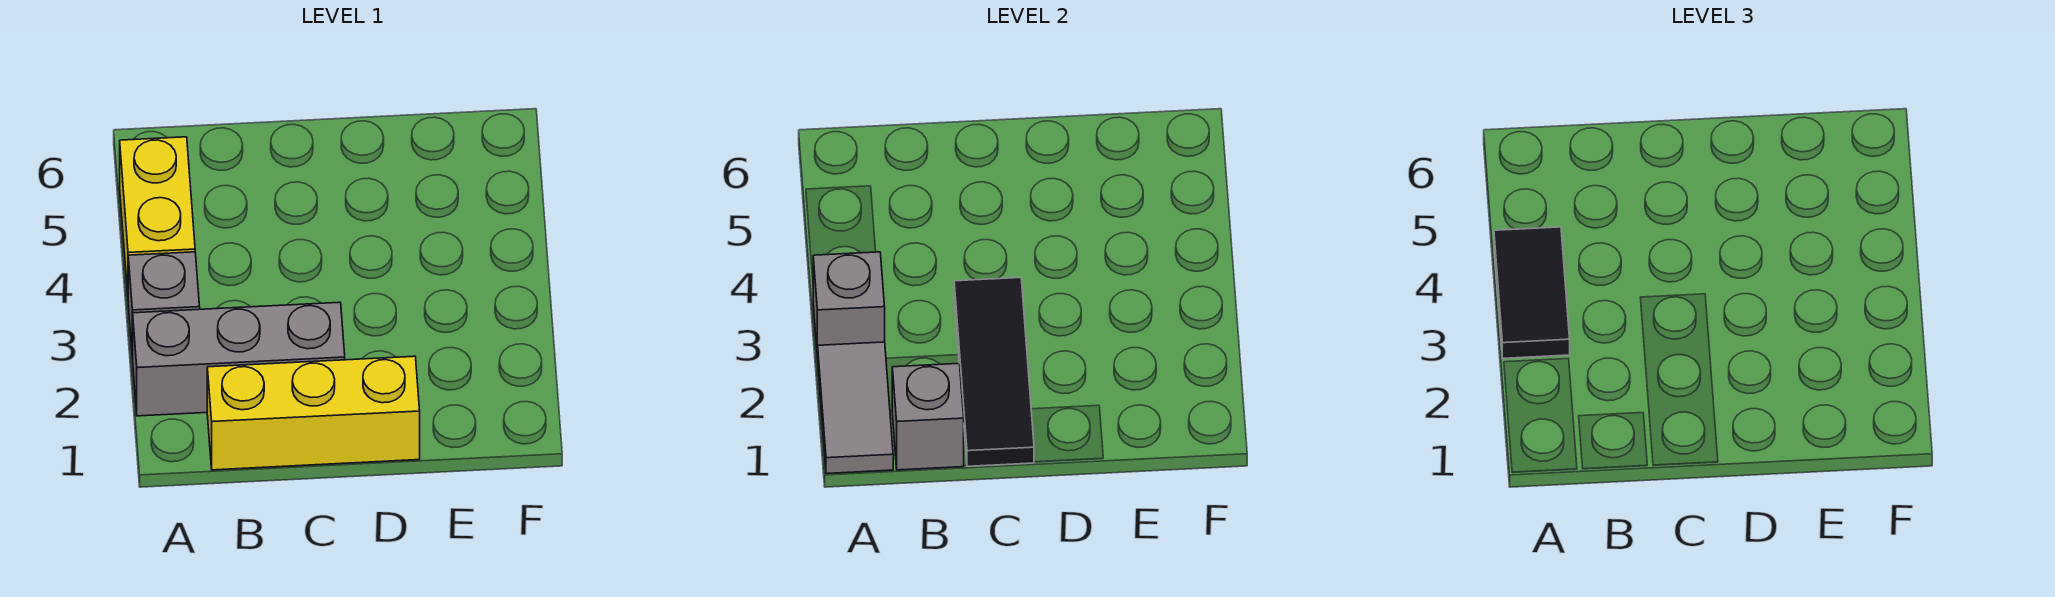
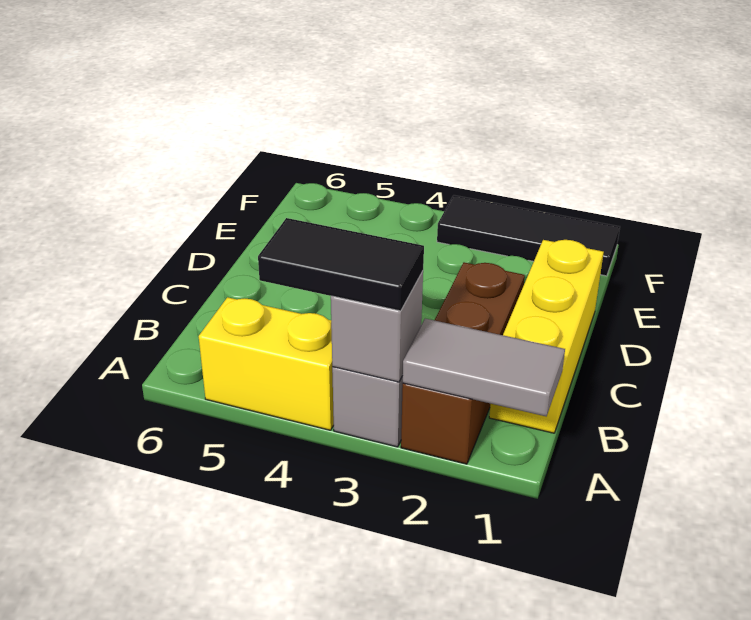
grey 1x3 brick [133,302,345,416] -> brown 1x3 brick [401,262,525,464]
grey 1x1 brick [892,363,964,470] -> none
black 1x3 tile [954,278,1034,466] -> black 1x3 tile moved to [437,195,620,276]

